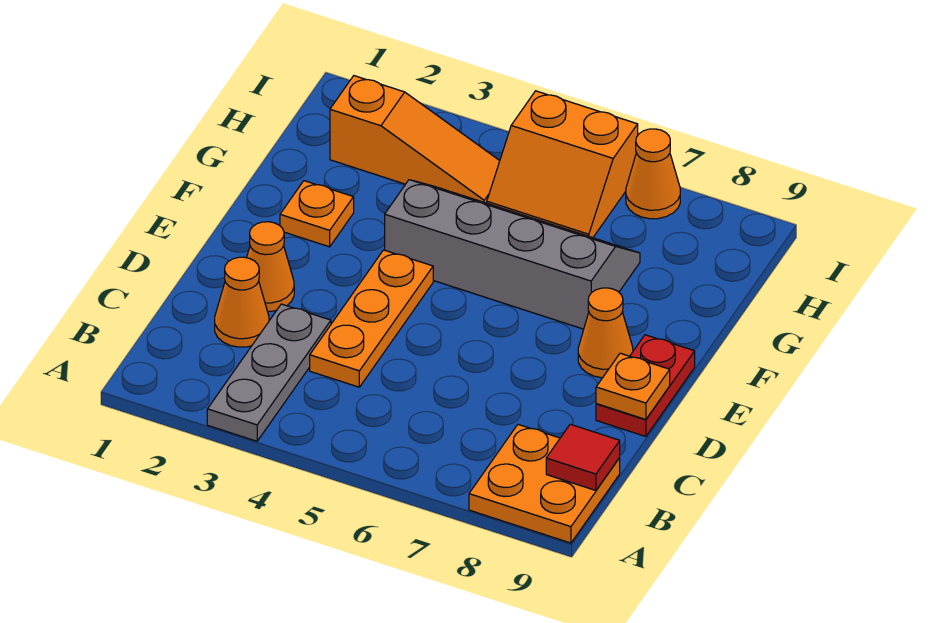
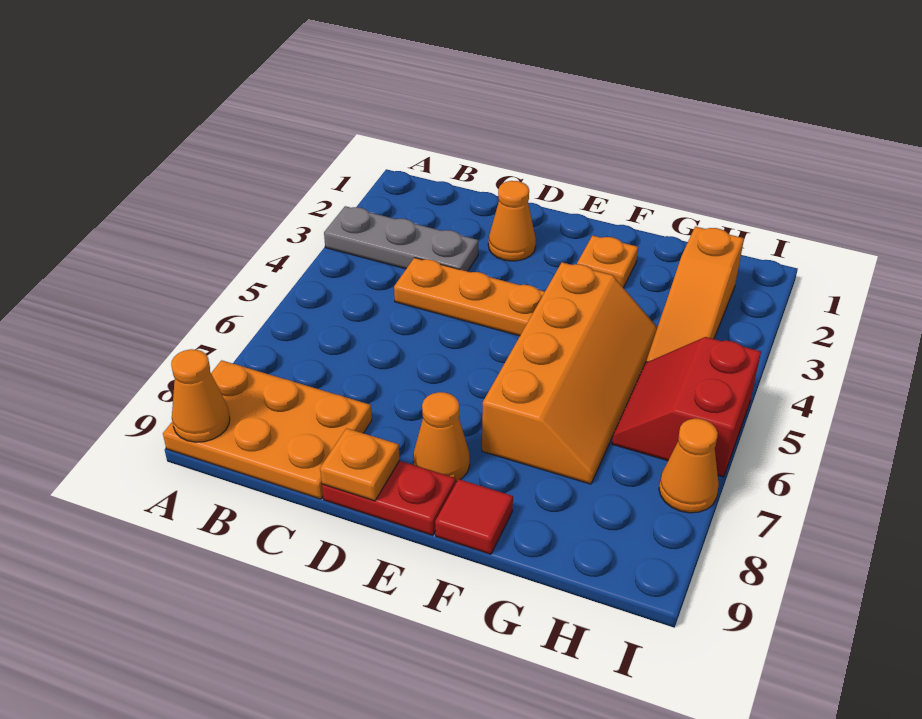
orange 2x2 plate [469,425,620,543] -> orange 2x3 plate [163,360,372,499]
red 1x1 tile [546,424,620,490] -> red 1x1 tile moved to [435,479,513,554]
orange 1x1 cone [215,257,269,347] -> orange 1x1 cone moved to [171,349,230,442]
grey 2x4 slope [385,180,640,329] -> orange 2x4 slope [482,262,658,484]
orange 2x2 slope [487,91,638,238] -> red 2x2 slope [612,337,761,477]

